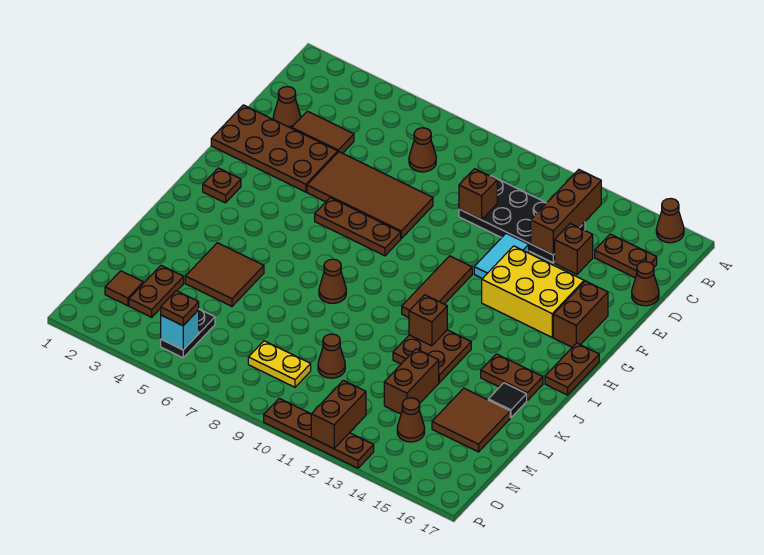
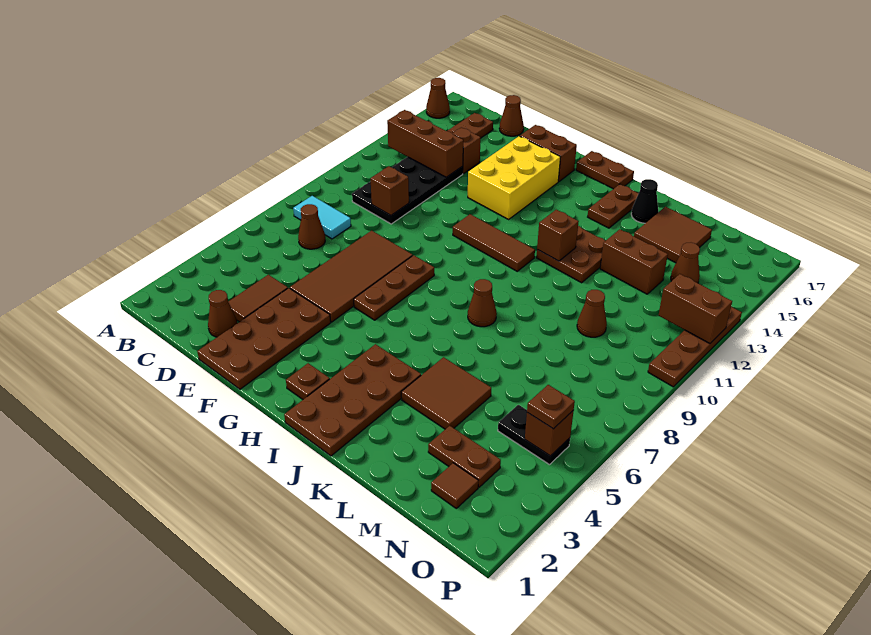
cyan 1x2 tile [474,233,529,278] -> cyan 1x2 tile moved to [293,196,351,239]
none -> brown 2x4 plate [284,344,421,456]
black 1x1 tile [488,383,527,418] -> black 1x1 cone [631,179,658,223]
yellow 1x2 plate [248,341,311,387] -> none
cyan 1x1 brick [161,310,199,350] -> brown 1x1 brick [525,410,574,456]

